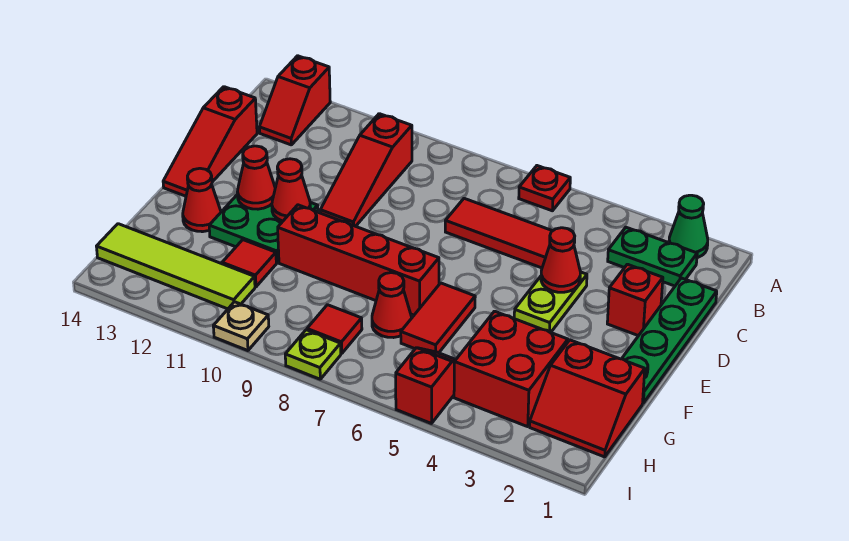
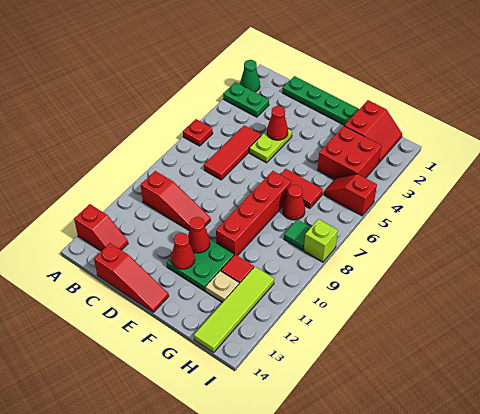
green 1x2 plate [608,227,697,286] -> green 1x2 plate turned to [223,82,269,117]
red 1x1 brick [607,264,663,336] -> none
lime 1x2 plate [514,272,587,333] -> lime 1x2 plate turned to [249,129,292,163]
red 1x1 cone [183,168,221,232] -> none
red 1x1 tile [307,305,362,354] -> green 1x1 tile [284,219,311,250]
lime 1x1 plate [285,330,341,379] -> lime 1x1 brick [304,219,338,262]
tan 1x1 plate [213,302,269,351] -> tan 1x1 plate moved to [206,271,239,303]

